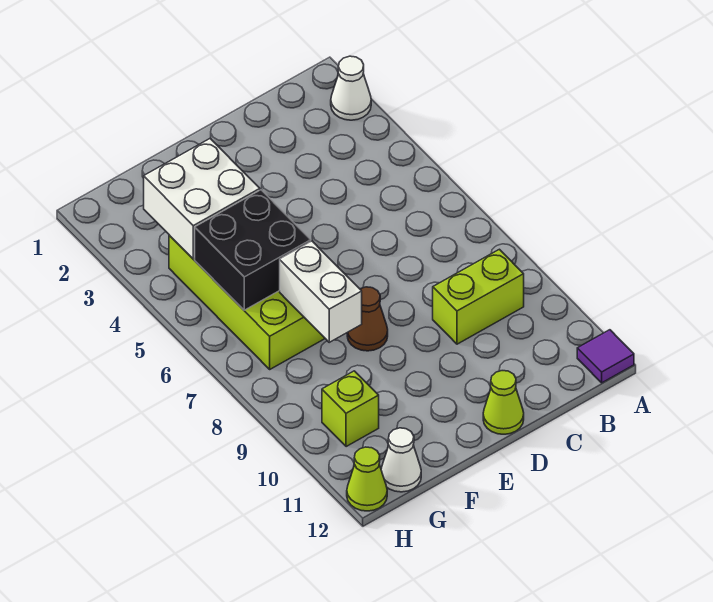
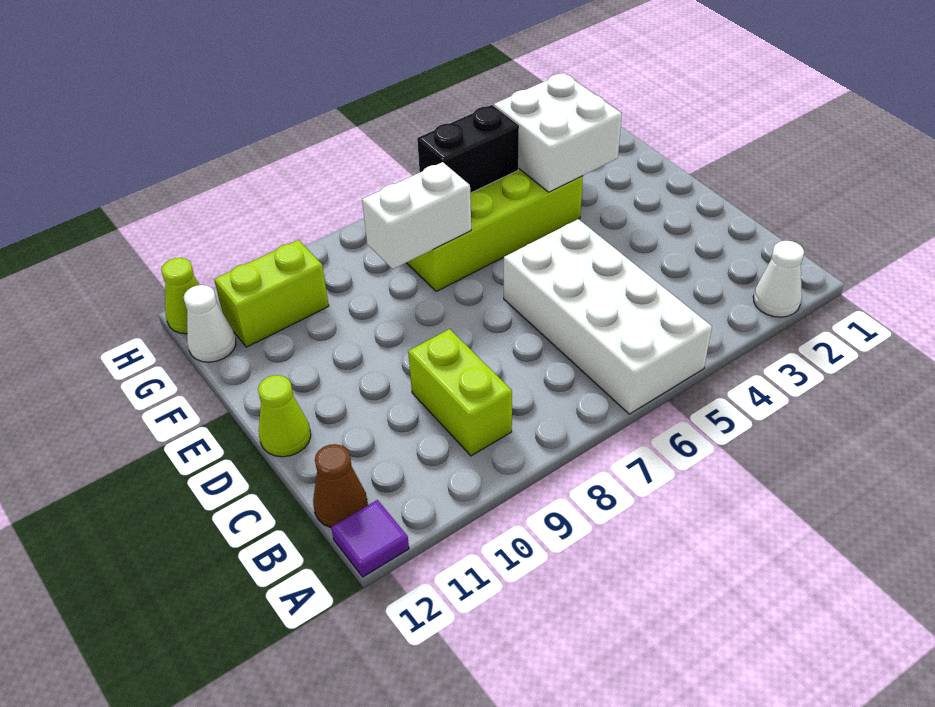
none -> white 2x4 brick [504,219,712,414]
brown 1x1 cone [347,287,388,351] -> brown 1x1 cone moved to [313,444,368,528]
black 2x2 brick [195,190,311,310] -> black 1x2 brick [417,105,519,193]
lime 1x1 brick [322,371,379,447] -> lime 1x2 brick [214,240,329,347]

